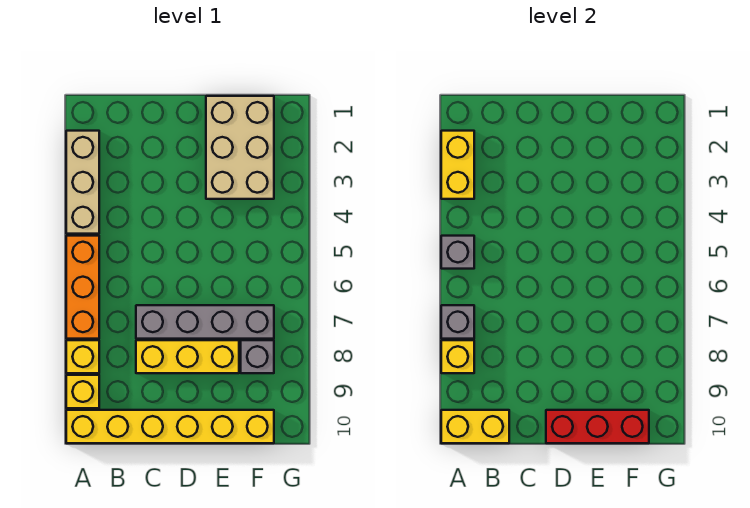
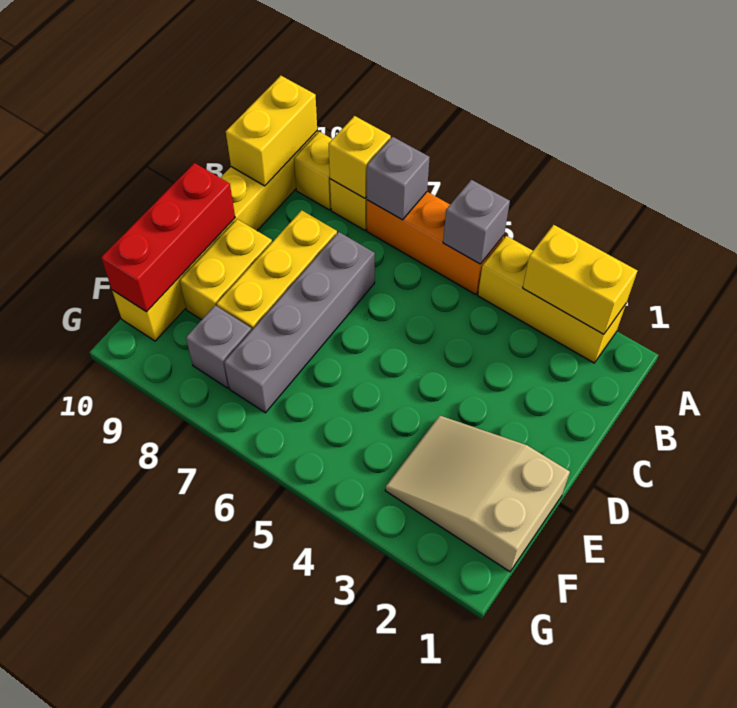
tan 1x3 brick [66,131,99,234] -> yellow 1x3 brick [478,236,626,363]
none -> yellow 1x2 brick [180,219,272,320]
tan 2x3 brick [206,96,274,199] -> tan 2x3 slope [385,416,570,572]

